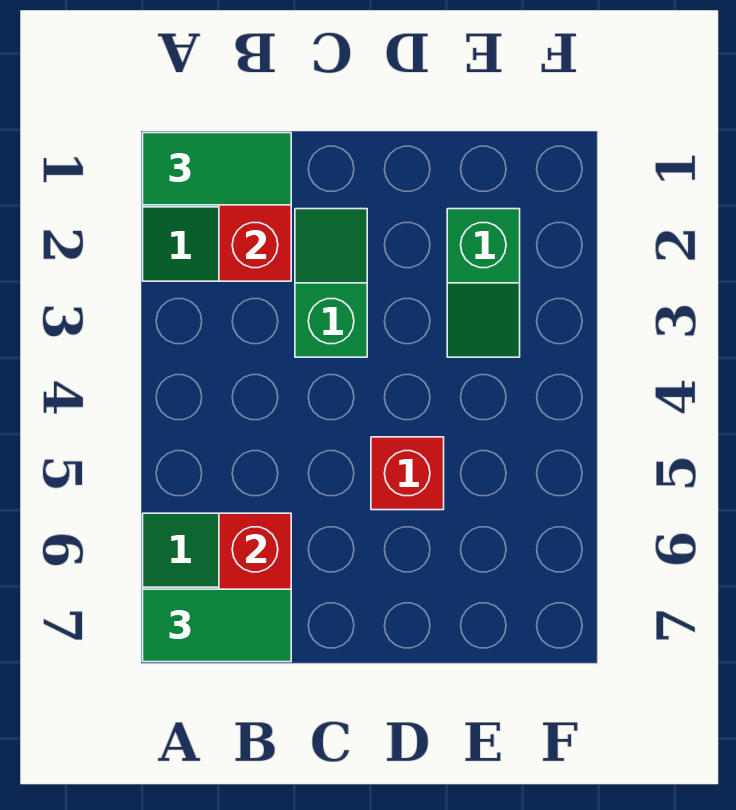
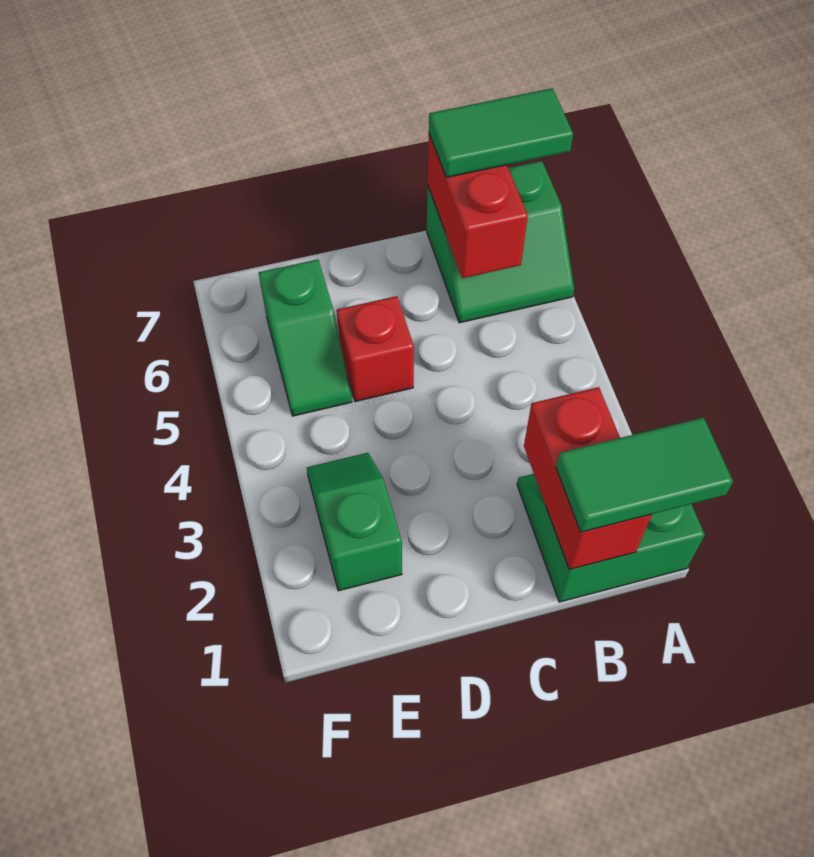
green 1x2 slope [295,209,367,357] -> green 1x2 slope moved to [259,259,352,416]

